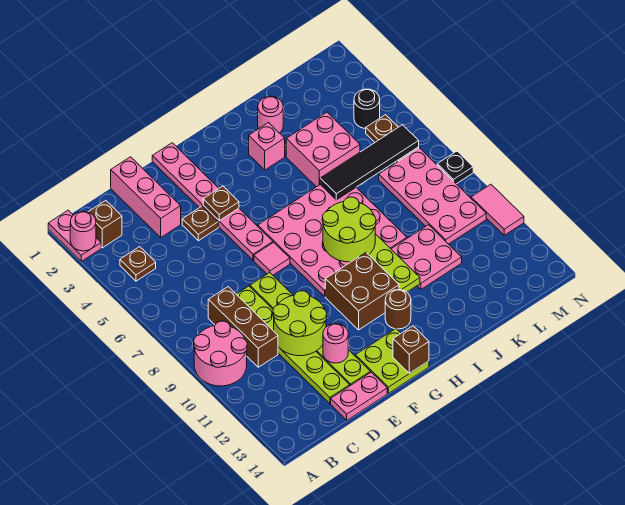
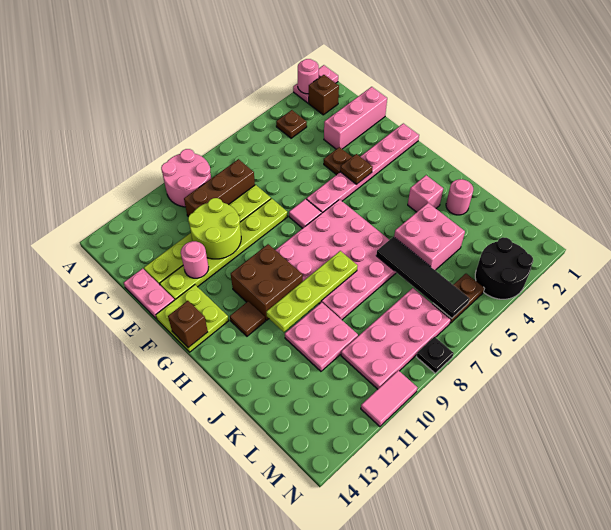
lime 2x2 round brick [322,197,376,262] -> none
brown 1x1 round brick [385,290,411,329] -> brown 1x1 tile [230,301,265,336]
black 1x1 round brick [354,89,380,129] -> black 2x2 round brick [475,237,533,299]

